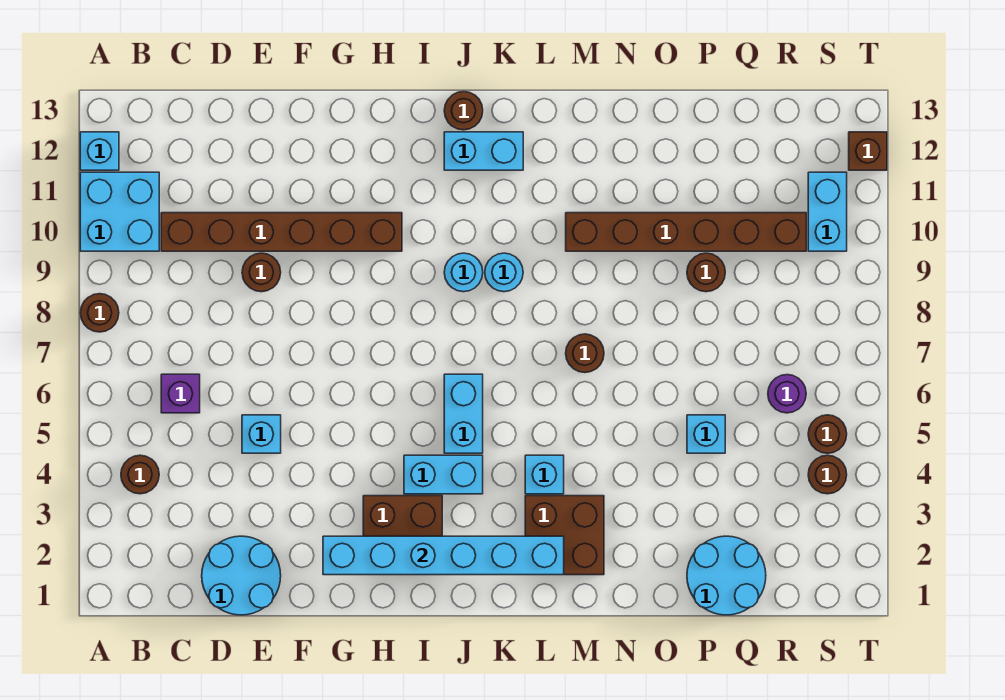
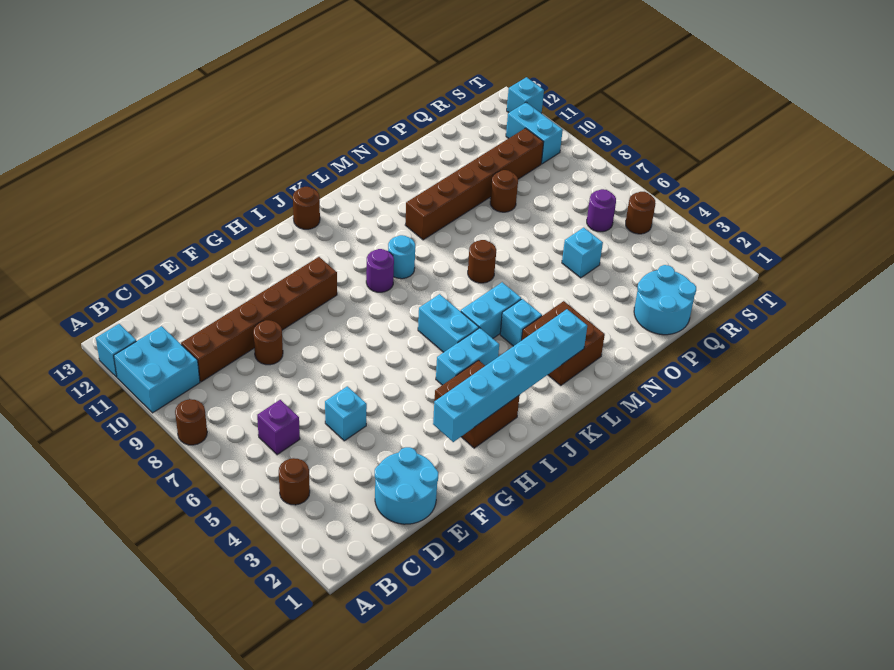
cyan 1x1 round brick [444,253,483,292] -> purple 1x1 round brick [366,249,394,292]
cyan 1x2 brick [444,132,523,170] -> cyan 1x2 brick moved to [461,282,521,338]
brown 1x1 round brick [808,455,847,494] -> none
brown 1x1 brick [849,132,887,170] -> cyan 1x1 brick [507,77,544,113]

